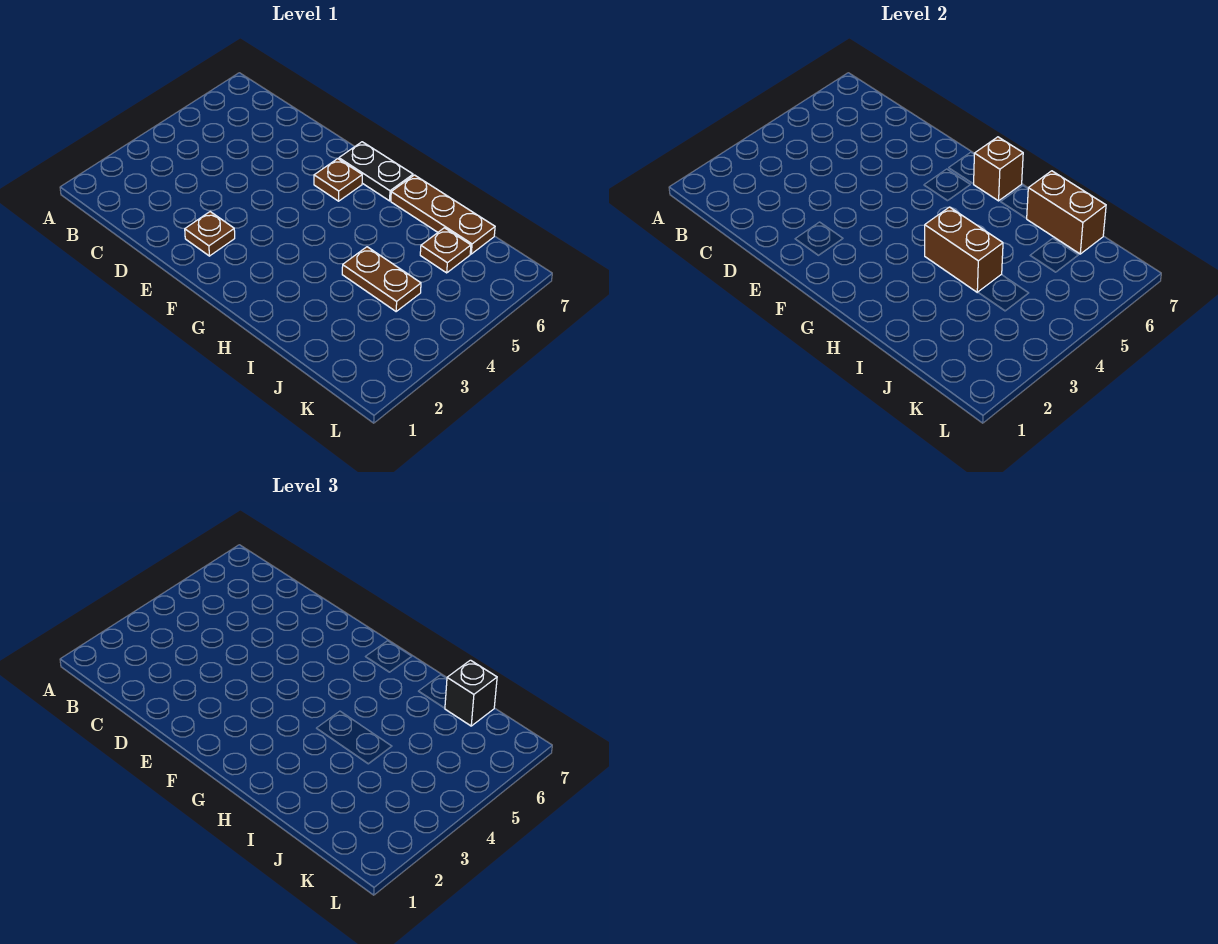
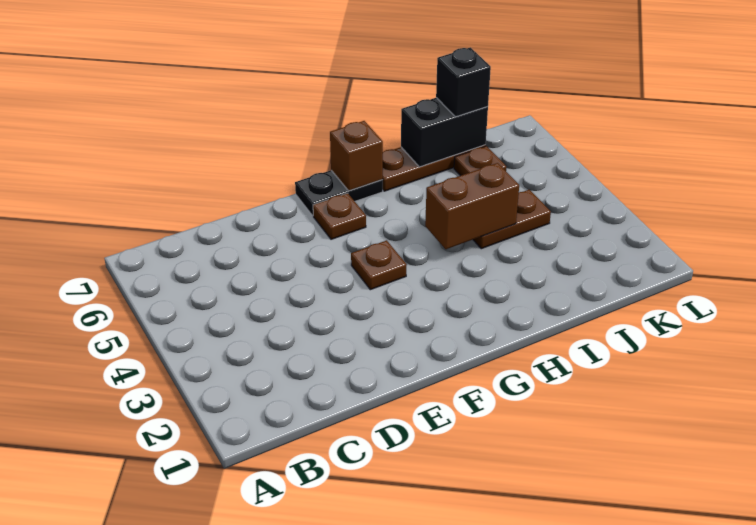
brown 1x1 plate [185,212,235,256] -> brown 1x1 plate moved to [351,240,407,290]
brown 1x2 brick [1026,171,1106,254] -> black 1x2 brick [401,98,488,167]

